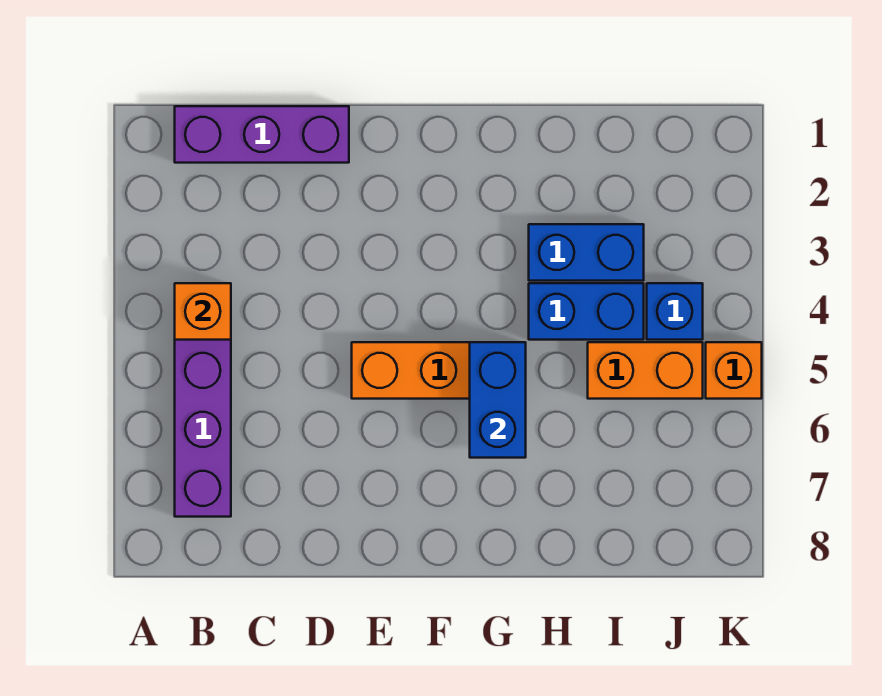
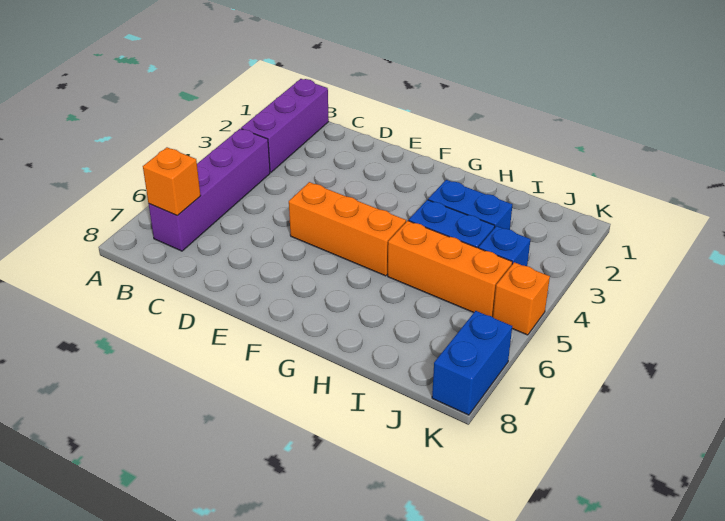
purple 1x3 brick [175,106,349,163] -> purple 1x3 brick turned to [241,79,329,172]
orange 1x1 brick [175,283,231,340] -> orange 1x1 brick moved to [143,147,201,216]
blue 1x2 brick [470,342,526,458] -> blue 1x2 brick moved to [432,311,512,415]
orange 1x2 brick [588,342,703,399] -> orange 1x3 brick [388,221,512,317]

